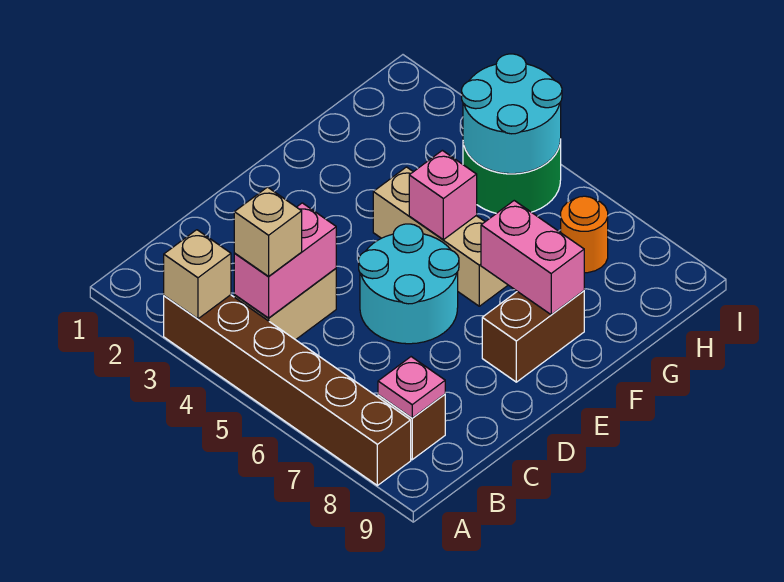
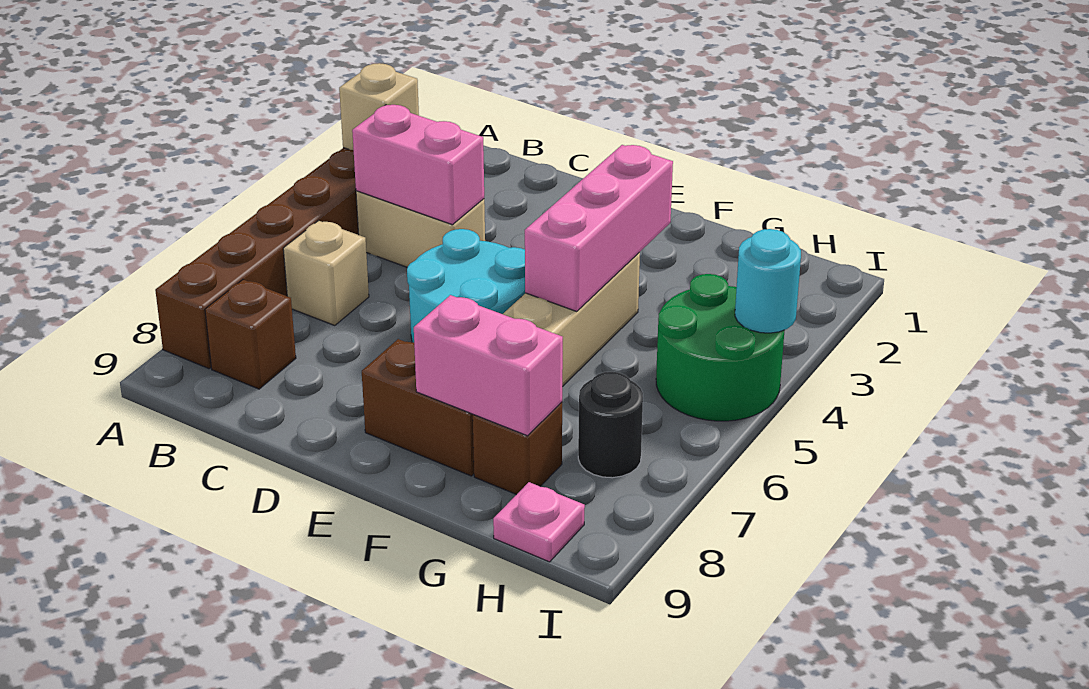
tan 1x1 brick [234,187,302,276] -> tan 1x1 brick moved to [283,221,369,326]
pink 1x1 plate [378,357,445,418] -> pink 1x1 plate moved to [493,482,585,562]
pink 1x1 brick [409,150,477,240] -> pink 1x3 brick [525,145,673,312]
pink 1x2 brick [481,201,584,315] -> pink 1x2 brick turned to [414,295,563,436]
none -> brown 1x1 brick [473,402,562,495]
cyan 2x2 round brick [462,54,562,174] -> cyan 1x1 round brick [735,229,801,333]
orange 1x1 round brick [561,196,608,273] -> black 1x1 round brick [578,372,643,478]

